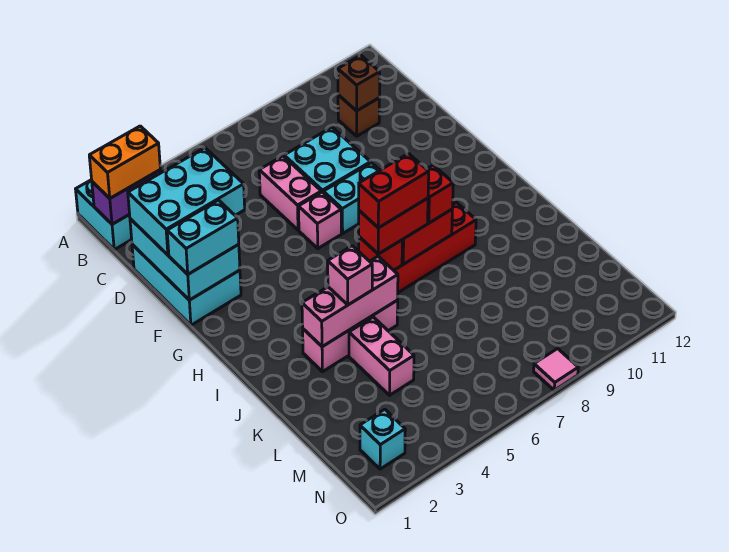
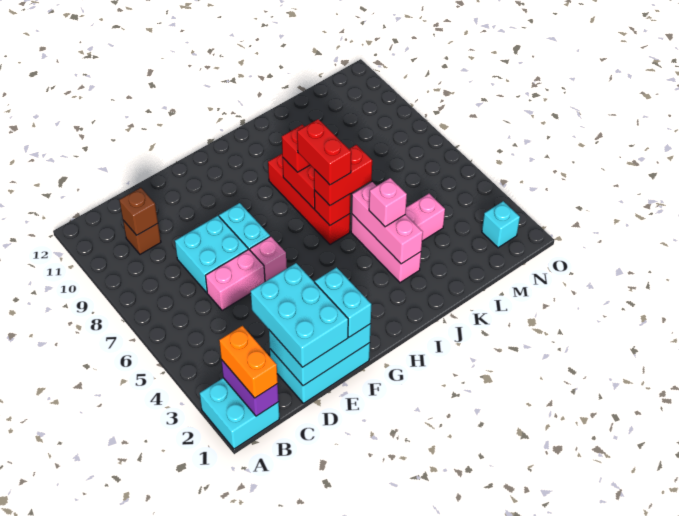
red 1x2 brick [359,198,428,254] -> red 1x2 brick turned to [314,145,372,206]
pink 1x1 tile [534,349,578,390] -> none

